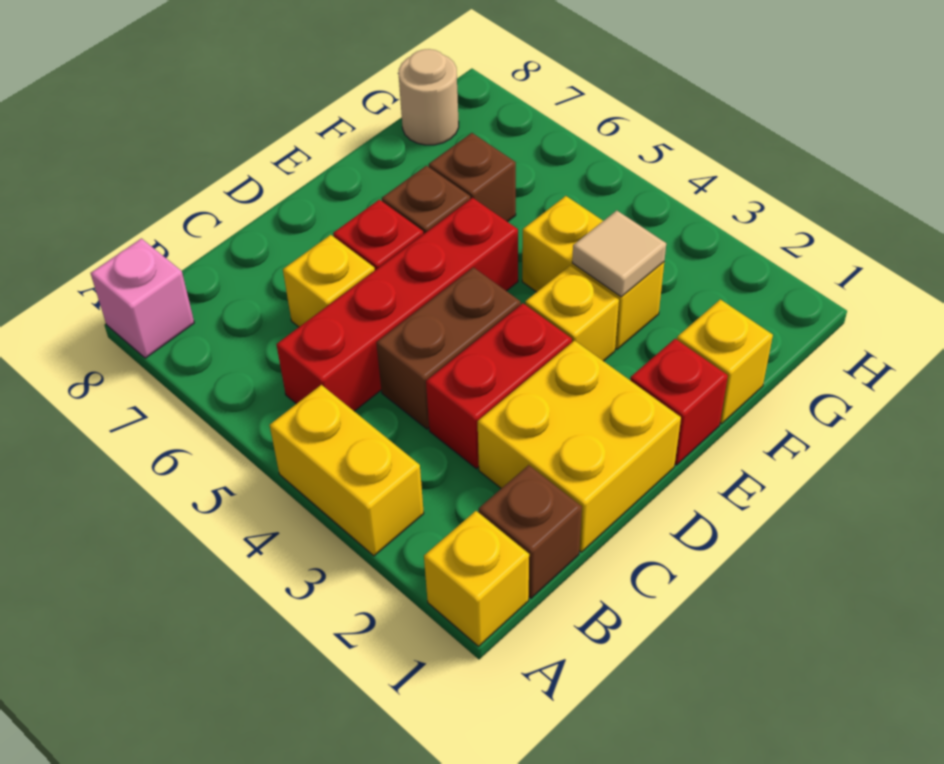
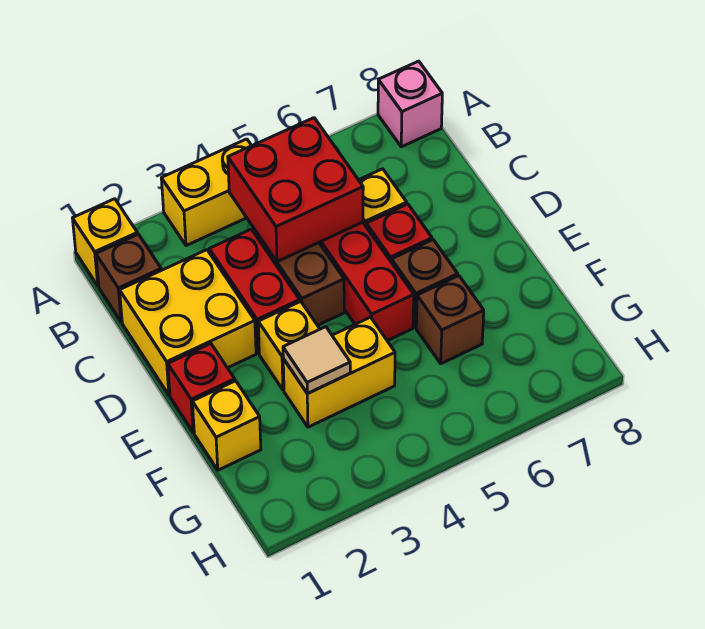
none -> red 2x2 brick [228,118,363,262]
tan 1x1 round brick [399,49,459,145] -> none

